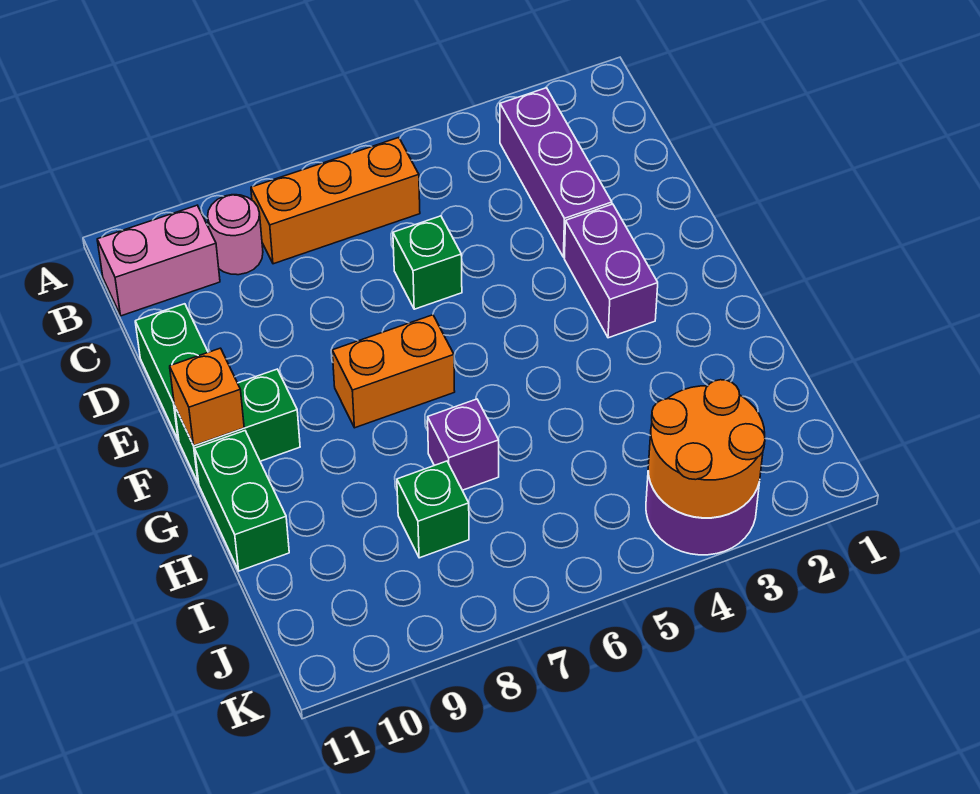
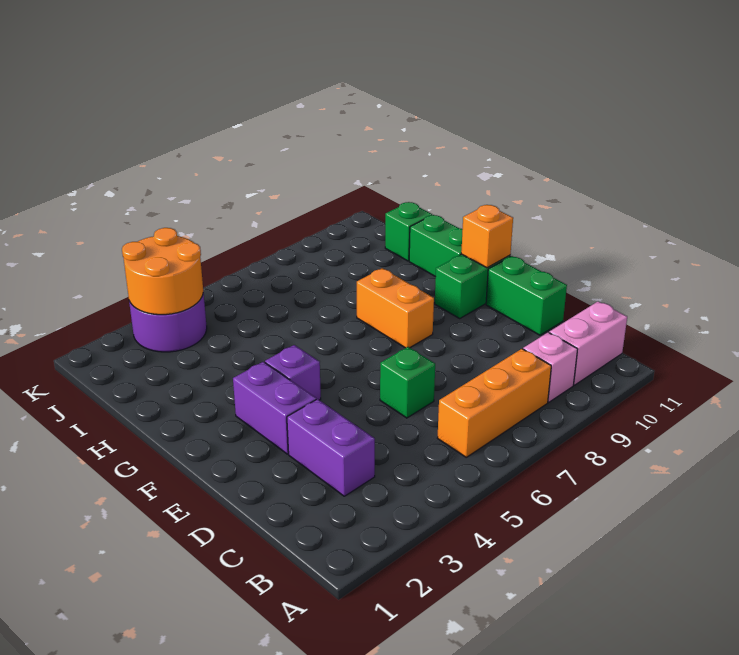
purple 1x3 brick [500,88,612,257] -> purple 1x2 brick [287,399,375,496]
pink 1x1 round brick [208,195,263,275] -> pink 1x1 brick [523,332,578,402]
orange 1x2 brick [332,315,455,428] -> orange 1x2 brick turned to [357,268,434,348]
purple 1x1 brick [428,399,499,490] -> purple 1x1 brick moved to [265,345,321,400]
green 1x1 brick [397,461,469,558] -> green 1x1 brick moved to [385,202,432,261]

